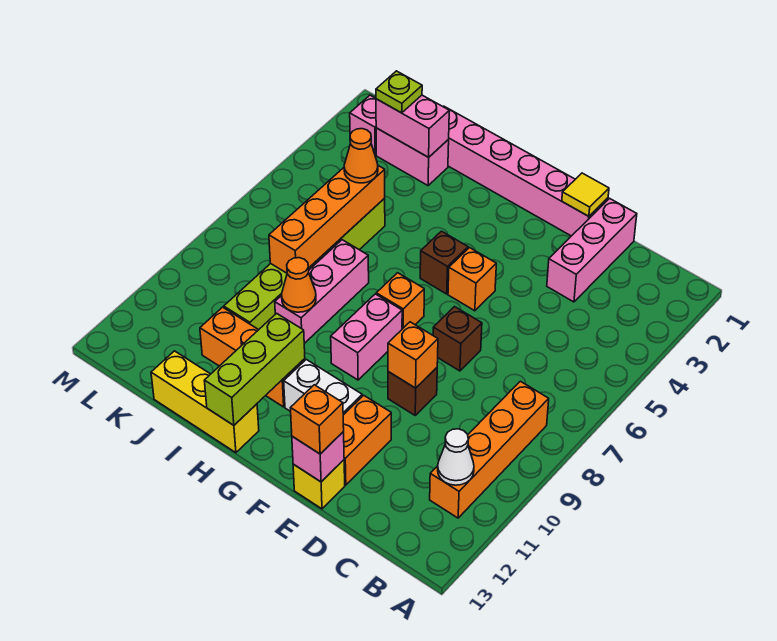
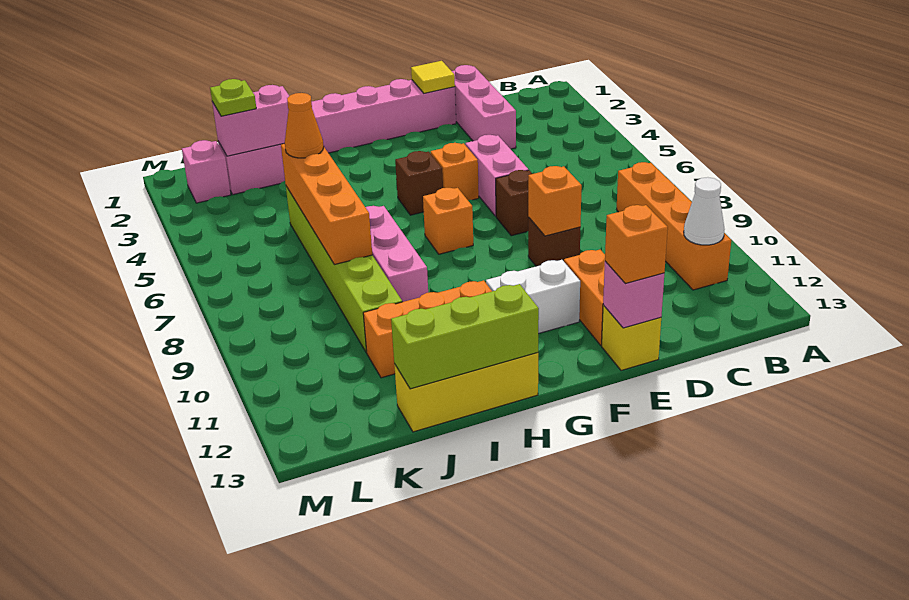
pink 1x2 brick [331,294,402,380] -> pink 1x2 brick moved to [465,135,529,216]
lime 1x3 brick [204,313,305,425] -> lime 1x3 brick turned to [391,284,539,389]
orange 1x1 cone [282,258,316,312] -> none

